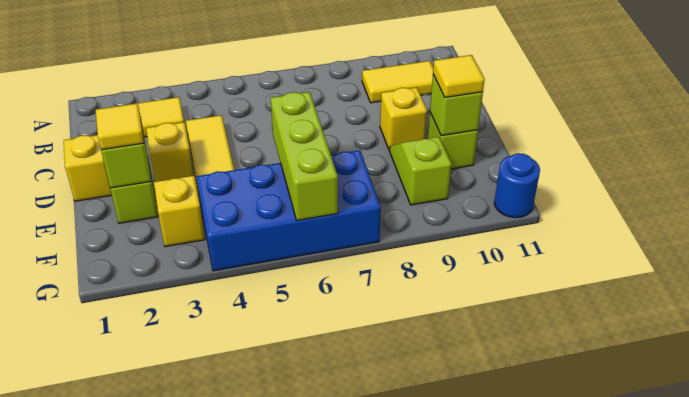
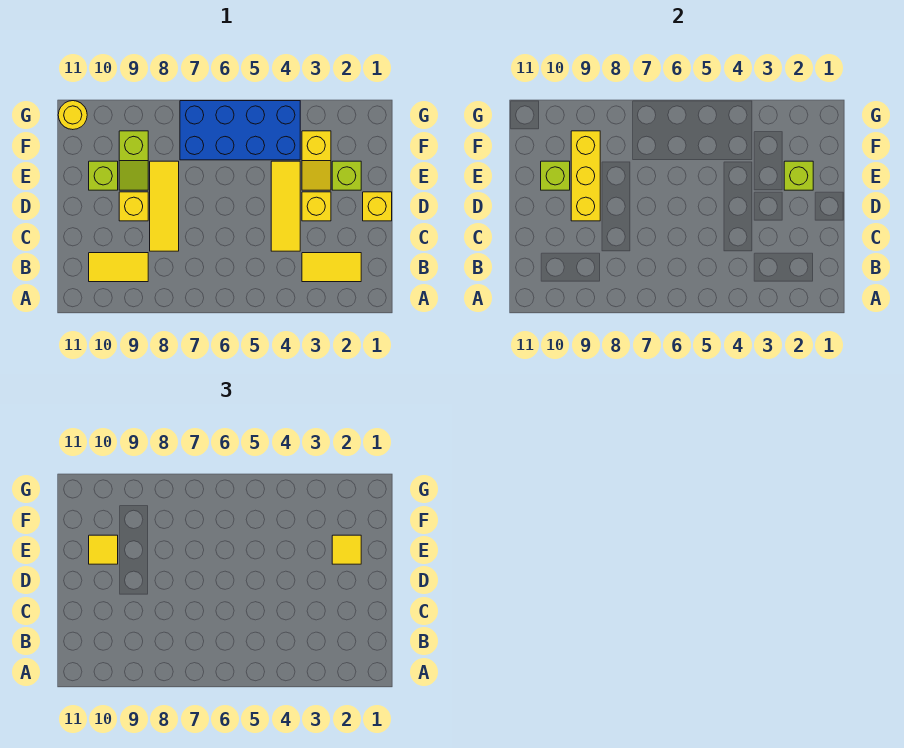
none -> yellow 1x3 tile [150,161,179,251]
none -> yellow 1x3 brick [571,131,600,221]
lime 1x3 brick [271,92,338,220] -> none
blue 1x1 round brick [494,153,540,218] -> yellow 1x1 round brick [58,101,87,130]

